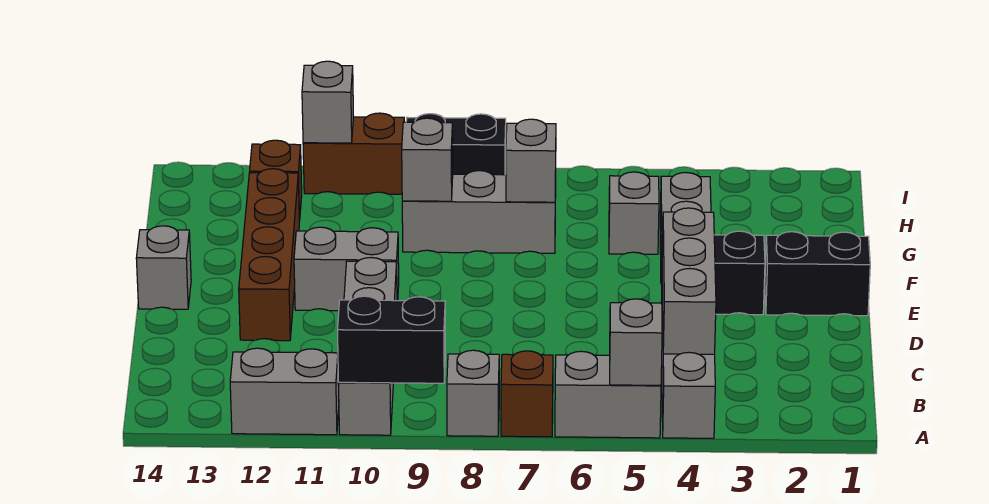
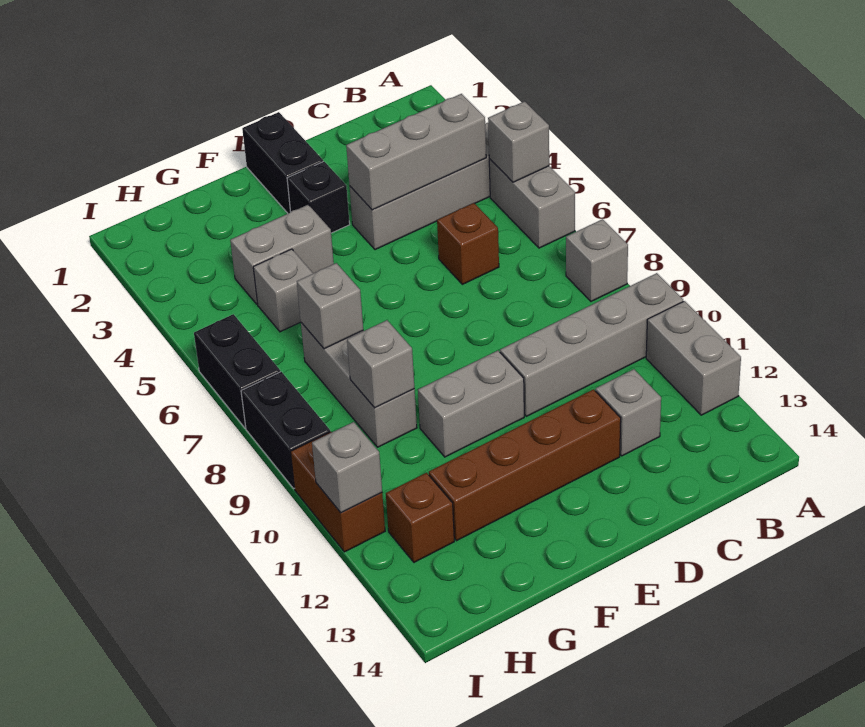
brown 1x1 brick [501,351,553,437] -> brown 1x1 brick moved to [437,203,499,284]
black 1x2 brick [338,296,445,383] -> black 1x2 brick moved to [194,314,280,428]
grey 1x2 brick [294,227,399,311] -> grey 1x2 brick turned to [418,351,524,457]
grey 1x1 brick [136,226,191,309] -> grey 1x1 brick moved to [595,369,661,456]

